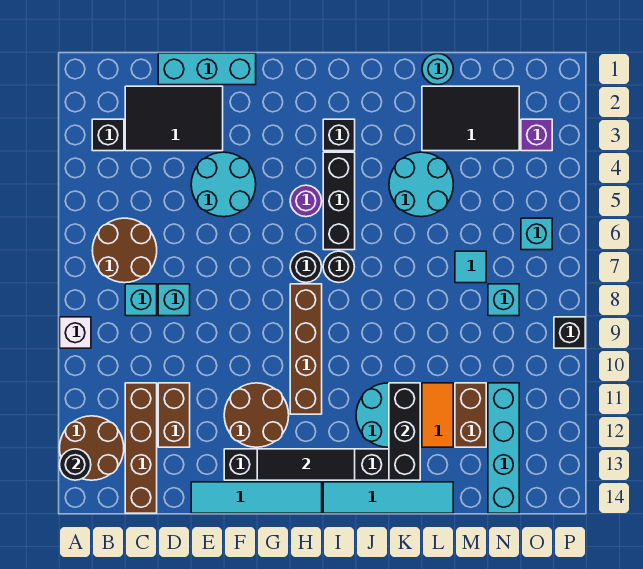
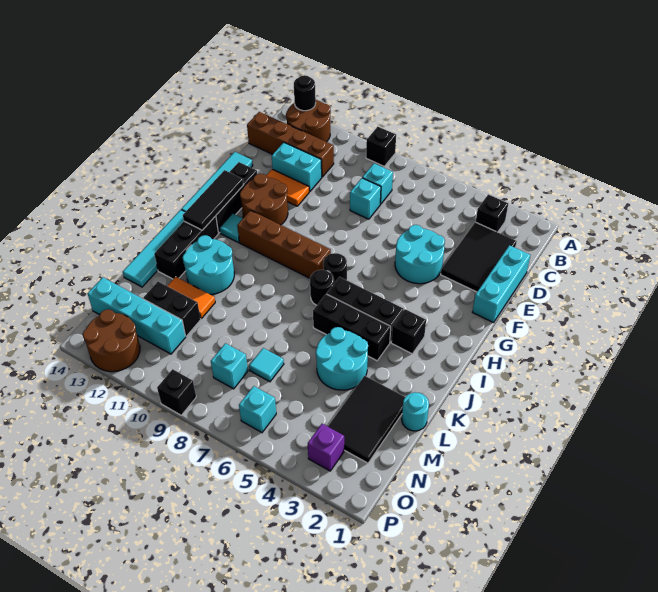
white 1x1 brick [60,317,91,348] -> black 1x1 brick [366,127,396,166]
brown 2x2 round brick [92,218,157,283] -> brown 2x2 round brick moved to [83,309,140,372]
brown 1x2 brick [158,383,190,447] -> cyan 1x2 brick [272,143,322,192]
none -> orange 1x2 tile [266,169,309,206]
purple 1x1 round brick [290,185,322,217] -> none
none -> cyan 1x1 tile [219,213,243,242]
black 1x3 brick [389,383,420,480] -> black 1x3 brick moved to [313,294,391,361]
brown 1x2 brick [455,383,486,447] -> black 1x2 brick [143,282,201,336]

